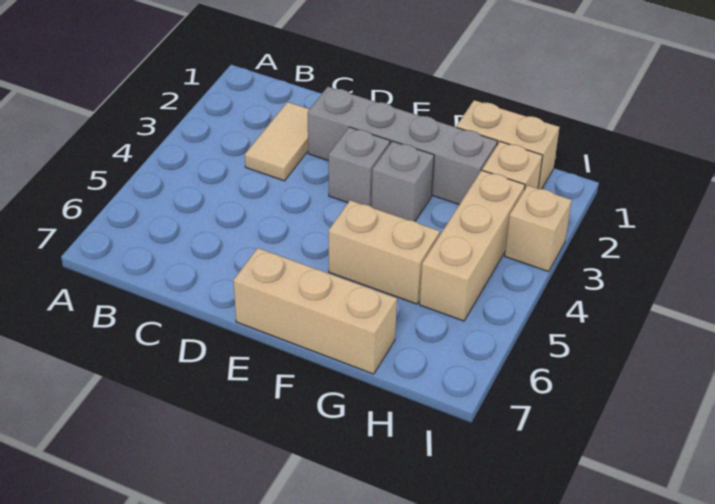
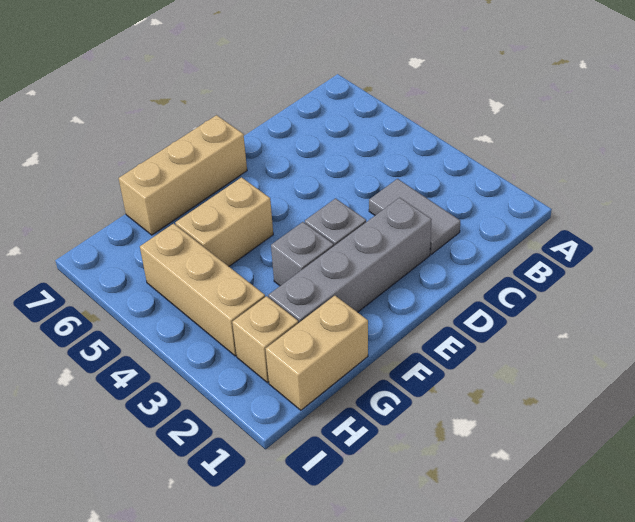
tan 1x2 tile [245,102,309,181] -> grey 1x2 tile [369,179,460,254]
tan 1x1 brick [505,185,572,272] -> none

